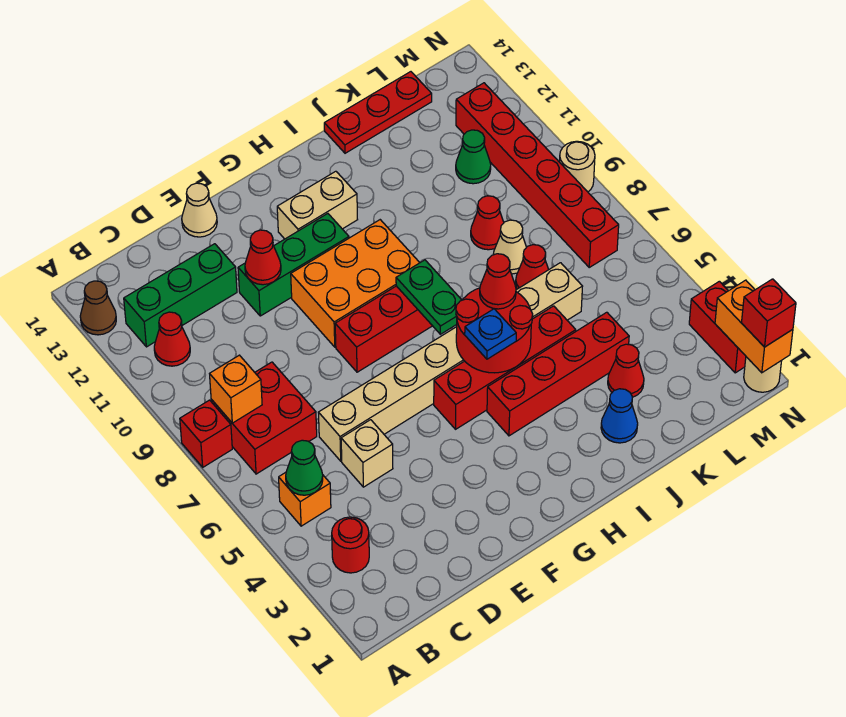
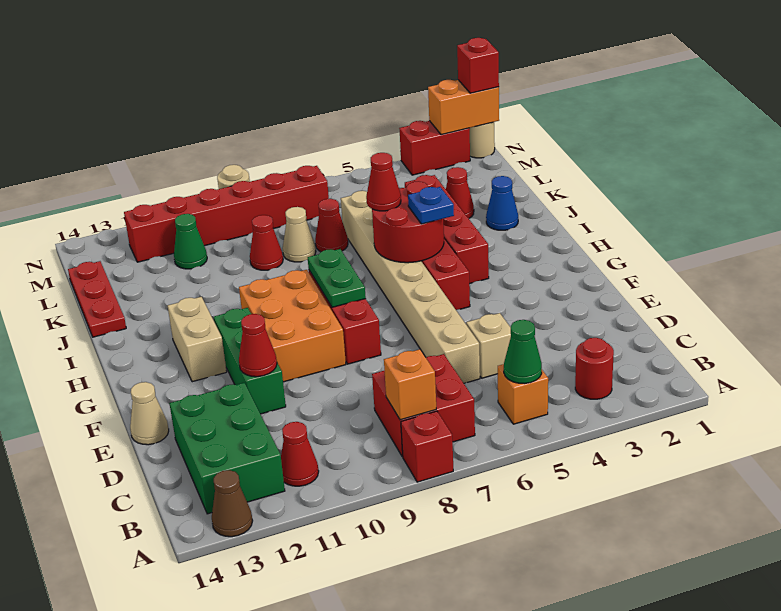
green 1x3 brick [124,244,237,347] -> green 2x3 brick [169,383,285,514]
green 1x2 plate [396,260,462,334] -> green 1x2 plate turned to [308,249,366,307]

